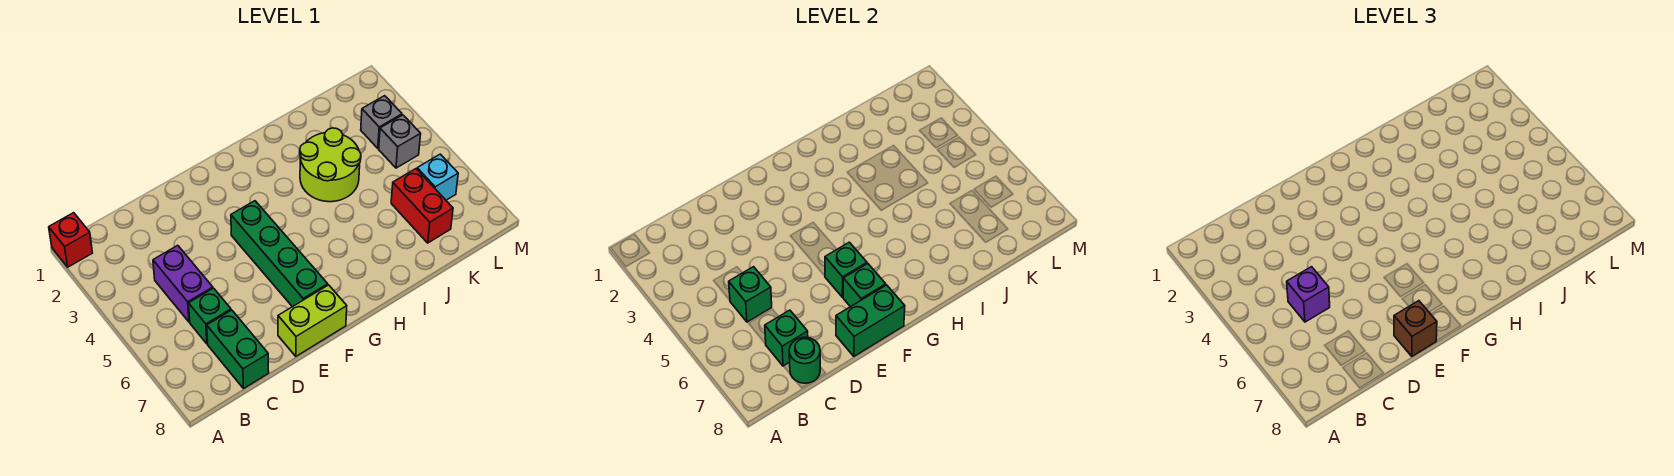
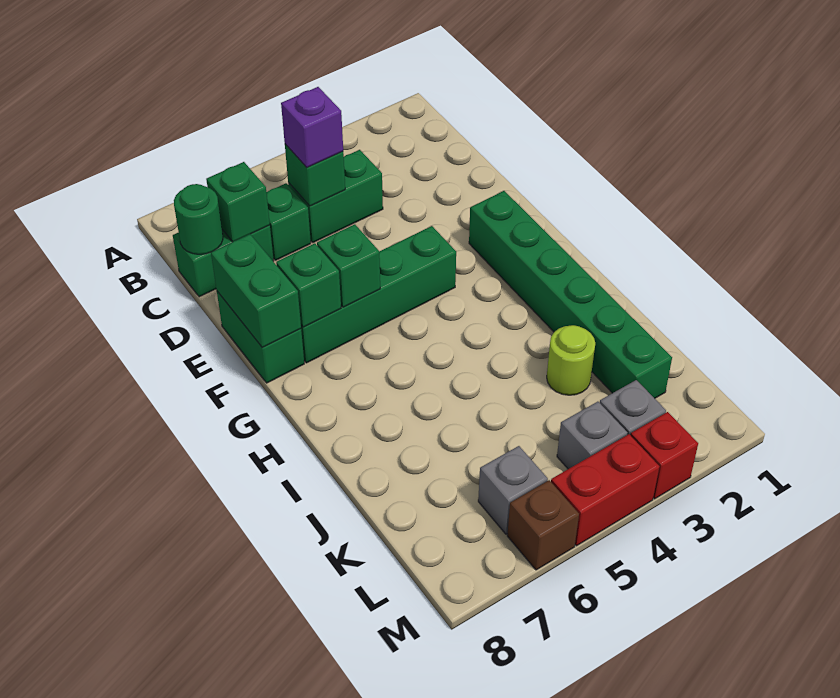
red 1x1 brick [49,213,92,267] -> red 1x1 brick moved to [631,412,698,499]
purple 1x2 brick [153,245,213,322] -> green 1x2 brick [288,150,383,243]
lime 1x2 brick [278,285,347,356] -> green 1x2 brick [217,291,304,383]
brown 1x1 brick [1394,301,1437,356] -> brown 1x1 brick moved to [507,480,579,570]
none -> green 1x6 brick [469,191,672,398]
lime 2x2 round brick [300,128,361,202] -> lime 1x1 round brick [547,325,595,395]
red 1x2 brick [391,169,453,243] -> red 1x2 brick moved to [551,434,659,546]
cyan 1x1 brick [417,154,458,200] -> grey 1x1 brick [478,446,548,534]

